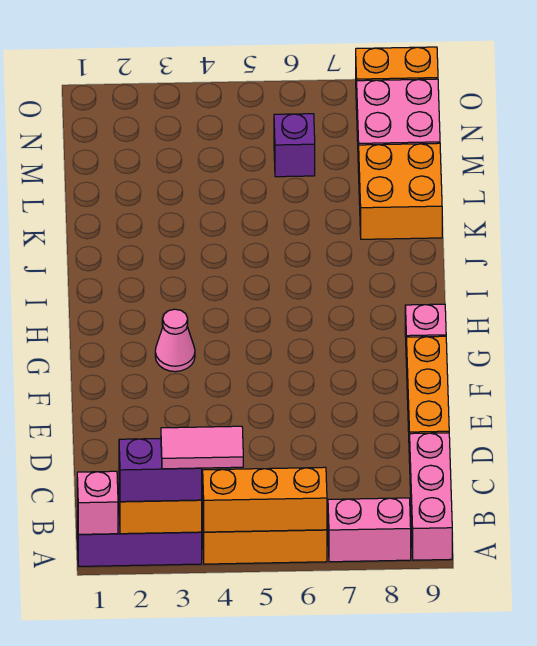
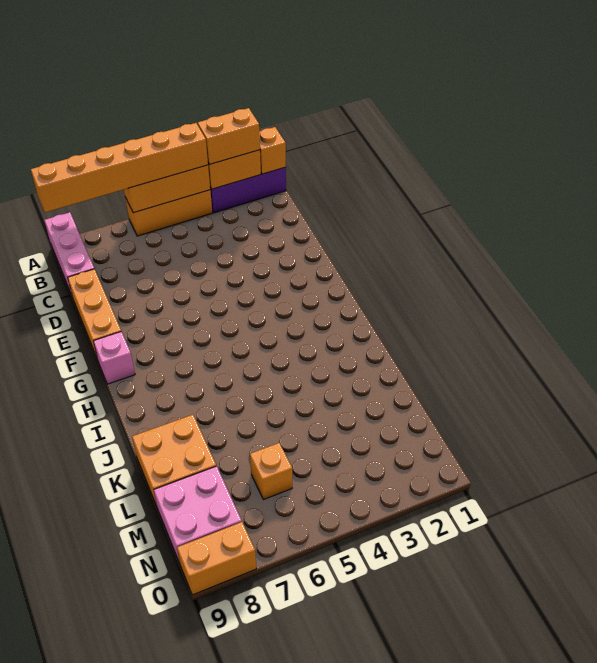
pink 1x1 brick [77,471,118,534] -> orange 1x1 brick [259,127,286,174]
purple 1x2 brick [119,439,202,502] -> orange 1x2 brick [198,108,260,164]
pink 1x2 tile [161,426,243,469] -> none
none -> orange 1x6 brick [31,123,208,212]
pink 1x2 brick [328,498,411,562] -> none
pink 1x1 cone [155,309,195,372] -> none
purple 1x1 brick [274,114,315,177] -> orange 1x1 brick [250,443,292,500]

